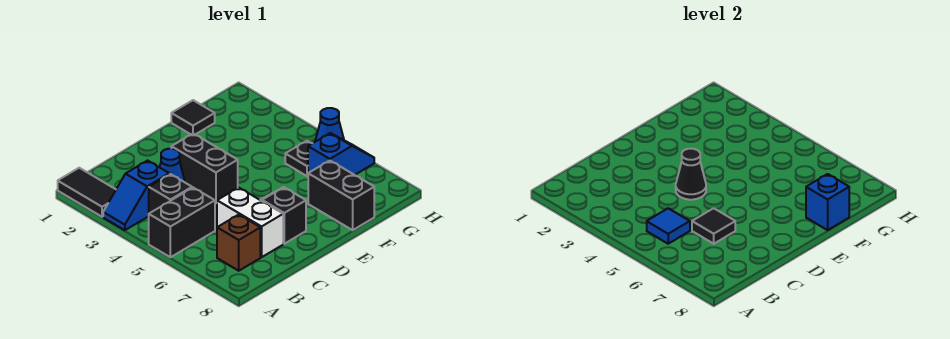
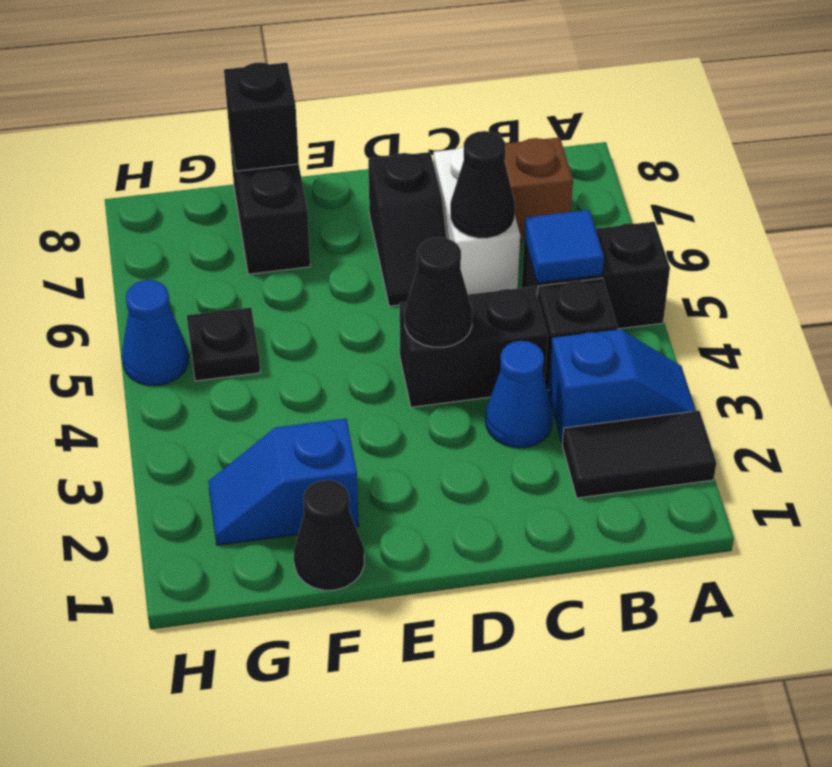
black 1x2 tile [58,168,116,217] -> black 1x2 tile turned to [562,411,716,498]
black 1x1 tile [692,208,735,244] -> black 1x1 cone [450,131,515,238]
black 1x2 brick [171,134,238,203] -> black 1x2 brick turned to [400,287,548,407]
black 1x1 tile [171,100,215,135] -> black 1x1 cone [294,480,364,590]
blue 1x1 brick [806,174,849,230] -> black 1x1 brick [224,63,299,171]
blue 1x2 slope [308,133,374,175] -> blue 1x2 slope moved to [208,419,359,545]

